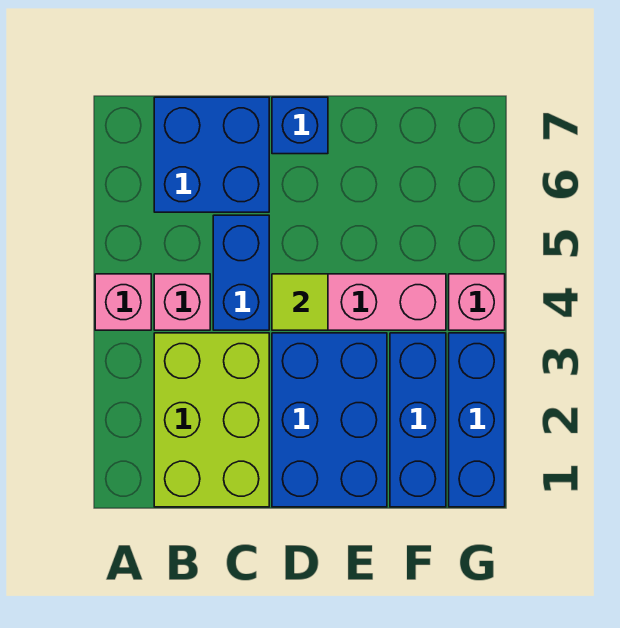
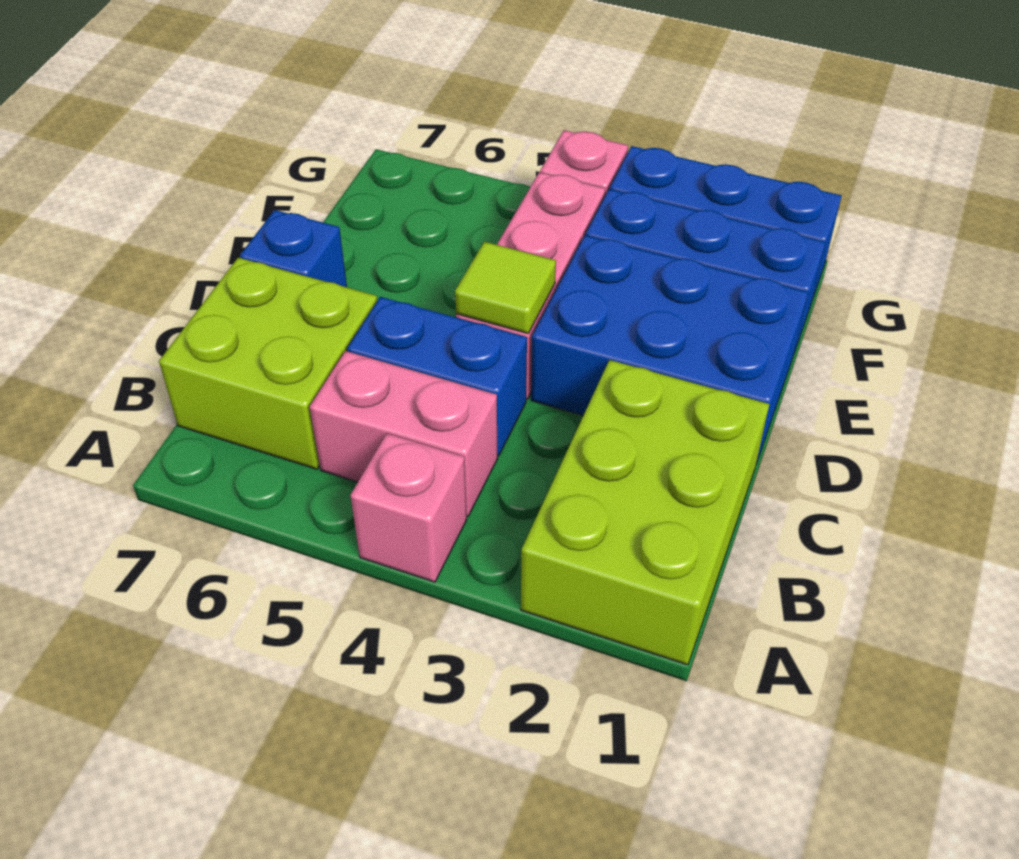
lime 2x3 brick [154,333,269,507] -> lime 2x3 brick turned to [521,360,769,665]
pink 1x1 brick [154,274,210,330] -> pink 1x2 brick [310,351,498,517]
blue 2x2 brick [154,97,269,212] -> lime 2x2 brick [159,258,377,469]

